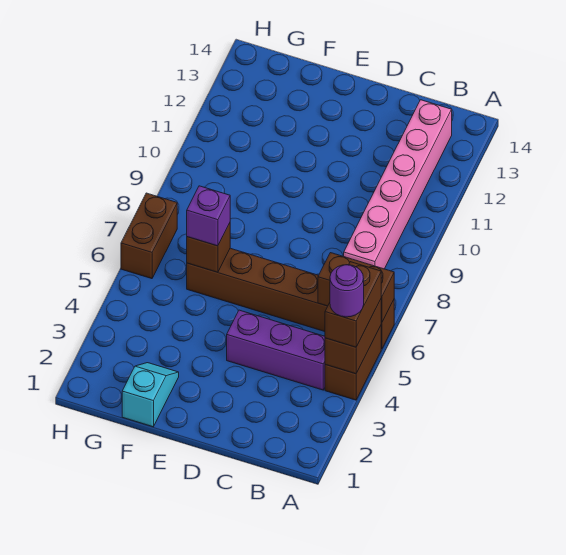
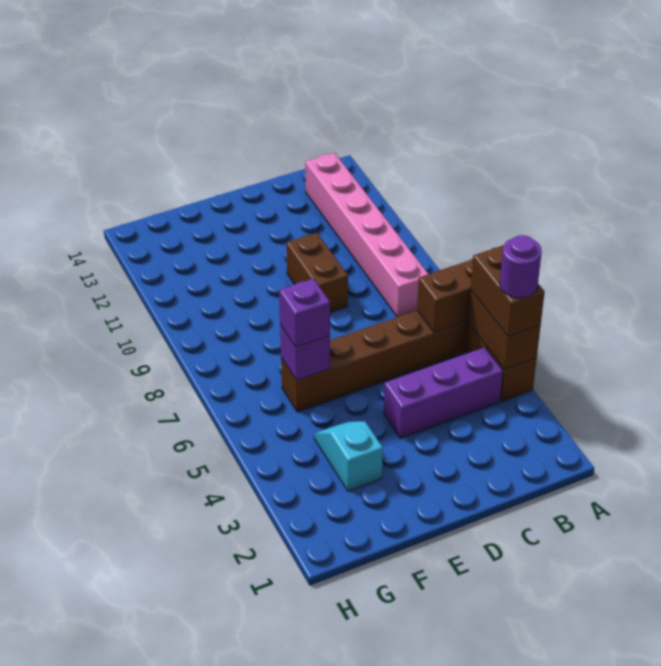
cyan 1x2 slope [122,363,179,427] -> cyan 1x2 slope moved to [314,421,383,491]
brown 1x1 brick [187,223,230,272] -> purple 1x1 brick [280,324,330,380]
brown 1x2 brick [121,193,177,279] -> brown 1x2 brick moved to [286,233,348,312]

